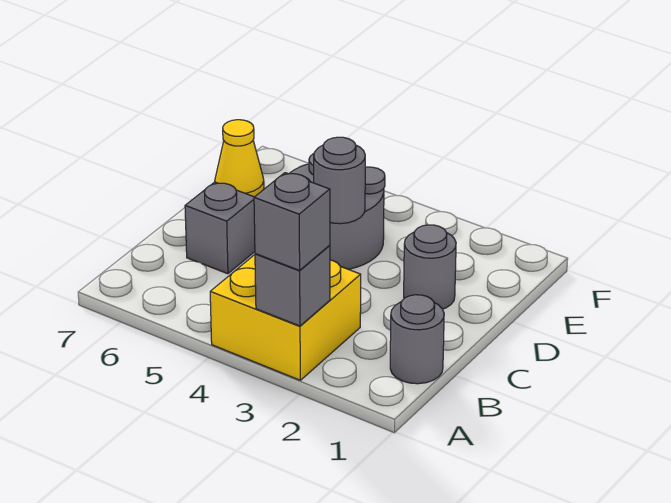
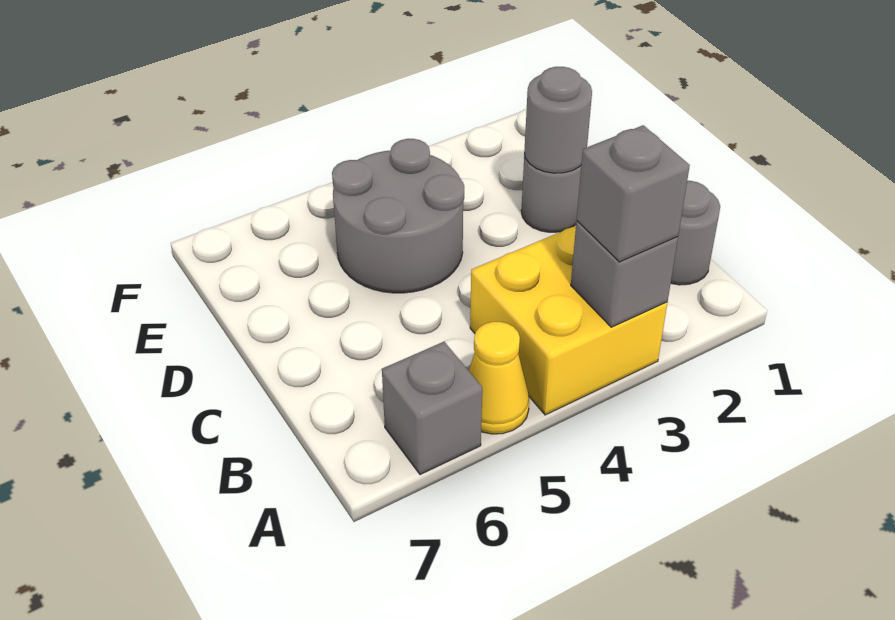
grey 1x1 brick [185,182,255,274] -> grey 1x1 brick moved to [382,342,482,475]
grey 1x1 round brick [314,137,365,224] -> grey 1x1 round brick moved to [524,67,592,173]
yellow 1x1 cone [215,120,264,197] -> yellow 1x1 cone moved to [469,322,529,434]

